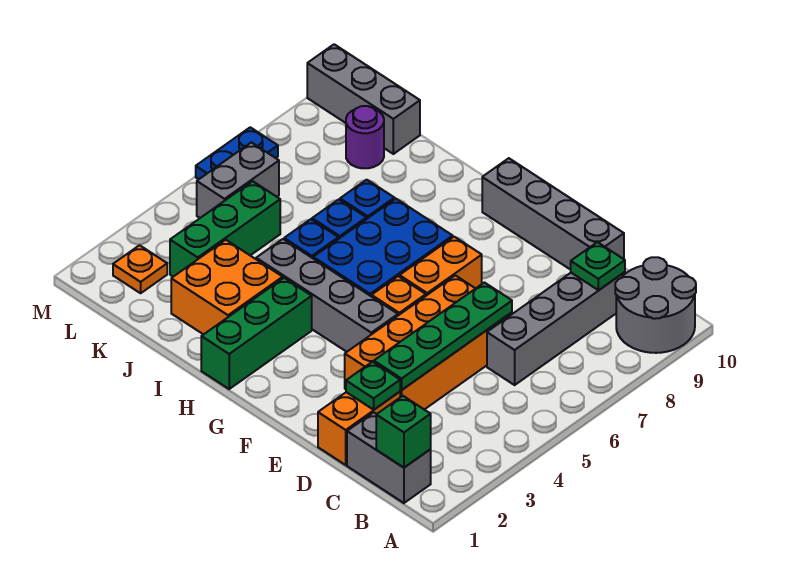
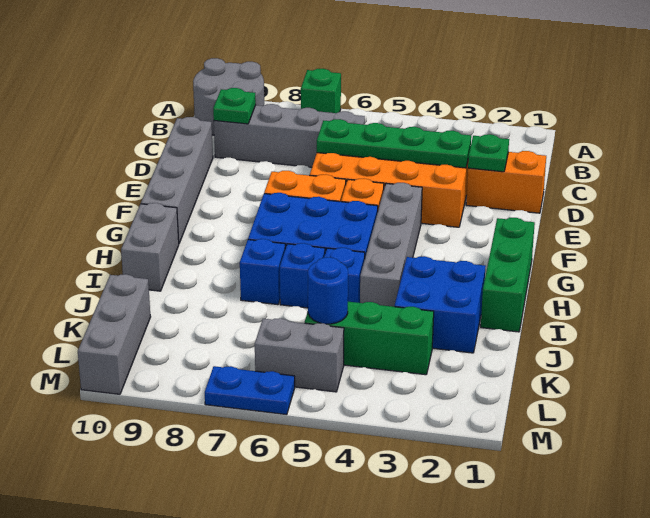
grey 1x2 brick [347,412,431,503] -> grey 1x2 brick moved to [121,203,179,291]
green 1x1 brick [376,396,431,468] -> green 1x1 brick moved to [301,69,341,113]
green 1x3 brick [201,278,312,389] -> green 1x3 brick turned to [481,218,535,332]
orange 2x2 brick [171,240,283,335] -> blue 2x2 brick [395,256,486,353]
none -> blue 1x1 round brick [308,257,348,324]
purple 1x1 round brick [346,106,384,168] -> none
orange 1x1 plate [113,245,167,293] -> none

